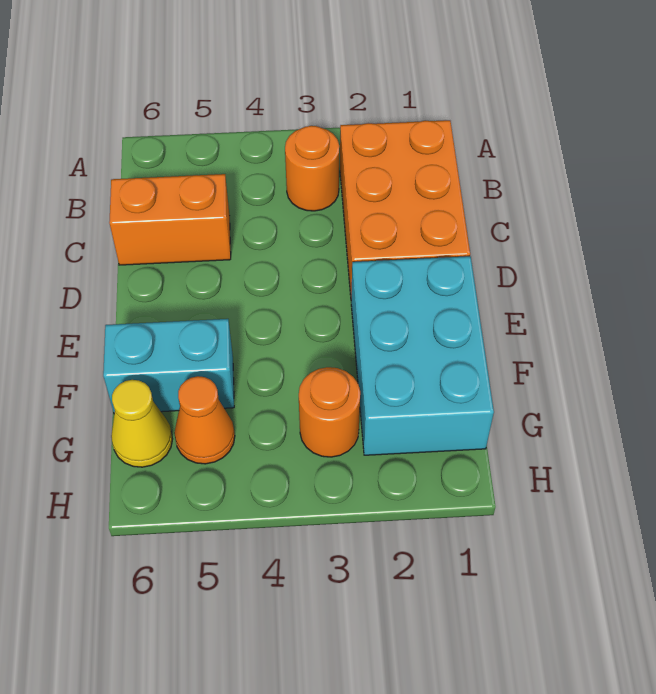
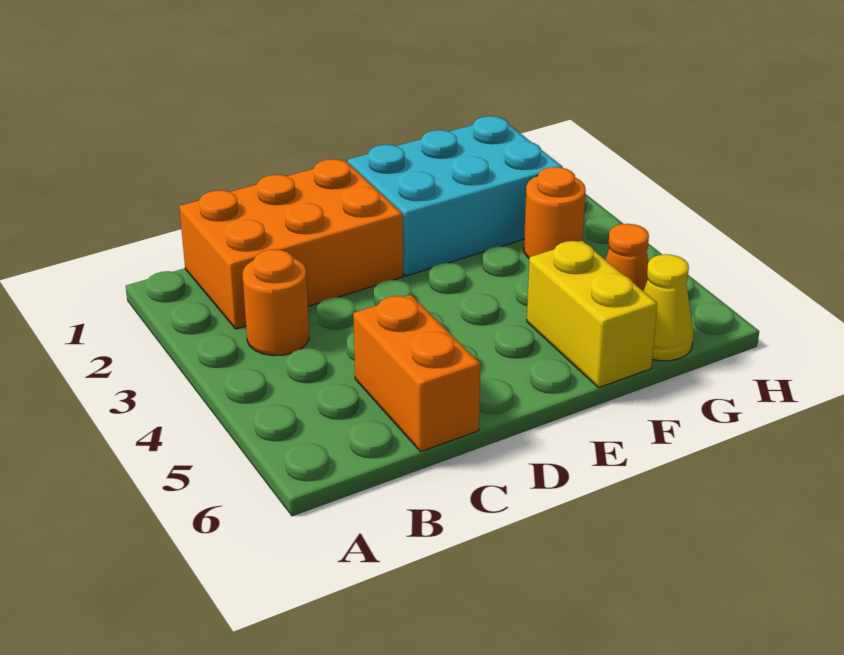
cyan 1x2 brick [103,319,234,413] -> yellow 1x2 brick [527,241,657,388]

